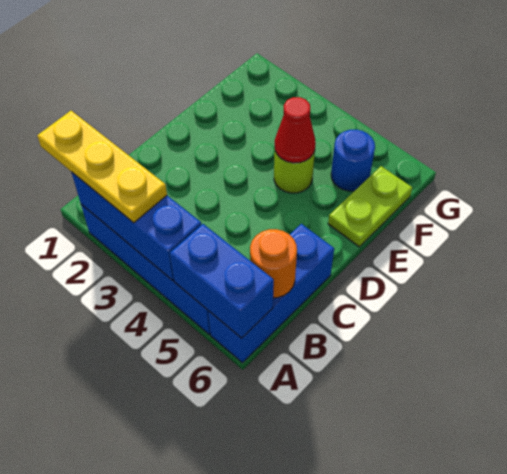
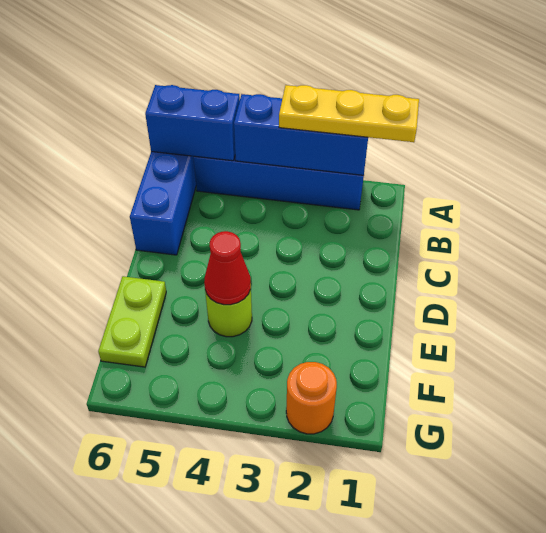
orange 1x1 round brick [250,229,297,298] -> orange 1x1 round brick moved to [286,362,337,434]
blue 1x1 round brick [331,130,375,191] -> none

